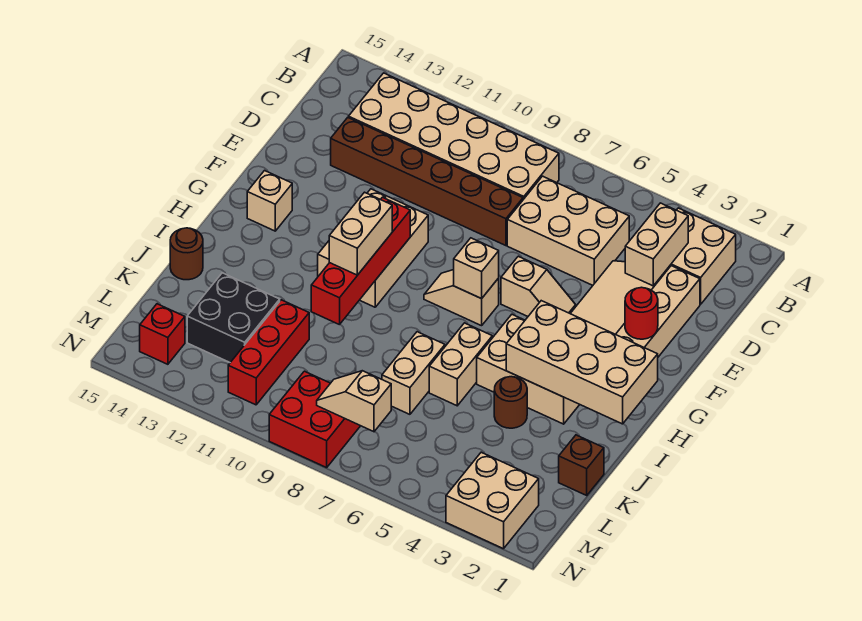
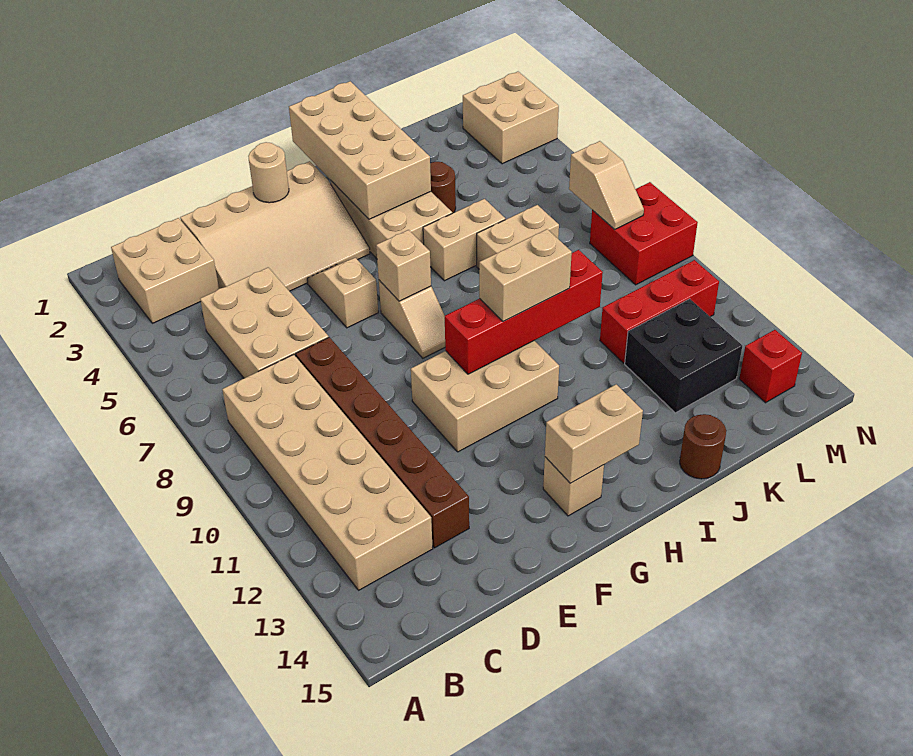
tan 1x2 brick [625,203,688,286] -> tan 1x2 brick moved to [545,384,643,483]
red 1x1 round brick [625,287,658,339] -> tan 1x1 round brick [248,142,289,203]
brown 1x1 brick [559,435,604,495] -> none

